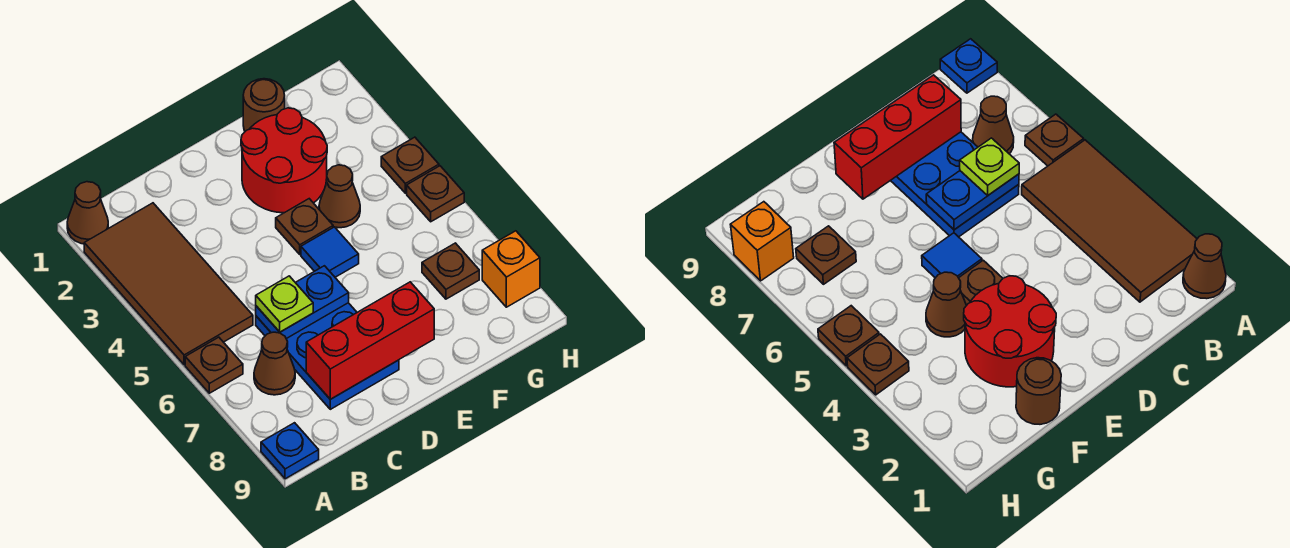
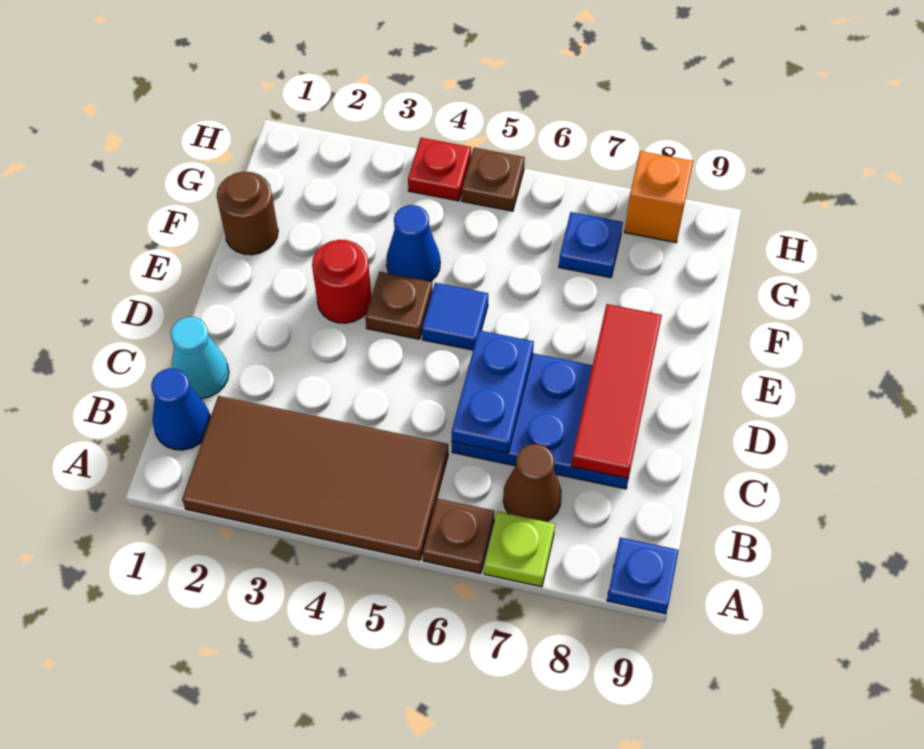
brown 1x1 cone [67,182,108,244] -> none
none -> blue 1x1 cone [151,368,210,450]
none -> cyan 1x1 cone [171,317,229,399]
lime 1x1 plate [256,276,313,332] -> lime 1x1 plate moved to [484,511,555,587]
red 1x3 brick [306,282,434,399] -> red 1x3 tile [571,304,662,479]
red 2x2 round brick [241,108,327,213] -> red 1x1 round brick [312,240,371,323]
brown 1x1 cone [319,165,360,228] -> blue 1x1 cone [386,205,440,282]
brown 1x1 plate [422,243,479,299] -> blue 1x1 plate [559,212,623,278]
brown 1x1 plate [381,137,439,193] -> red 1x1 plate [408,138,471,201]

